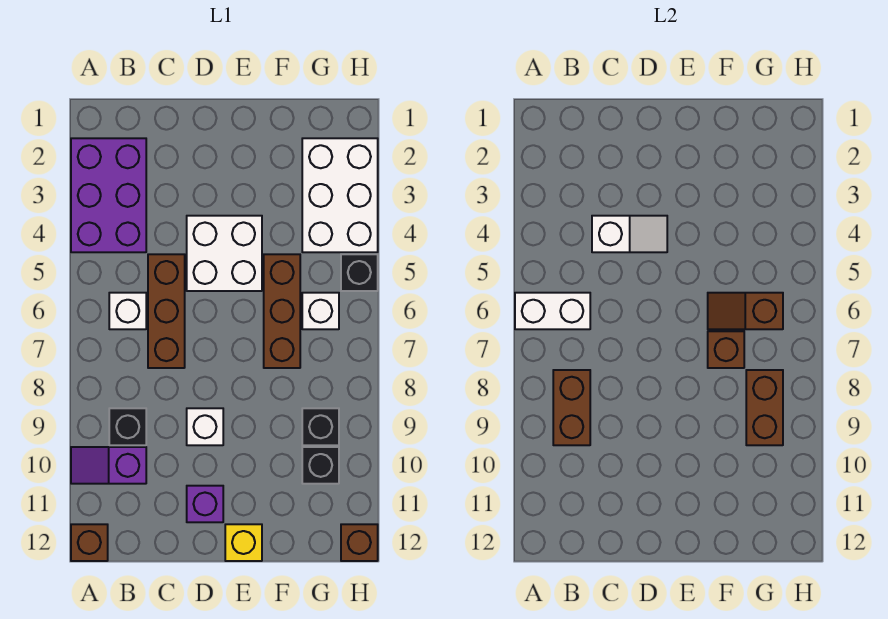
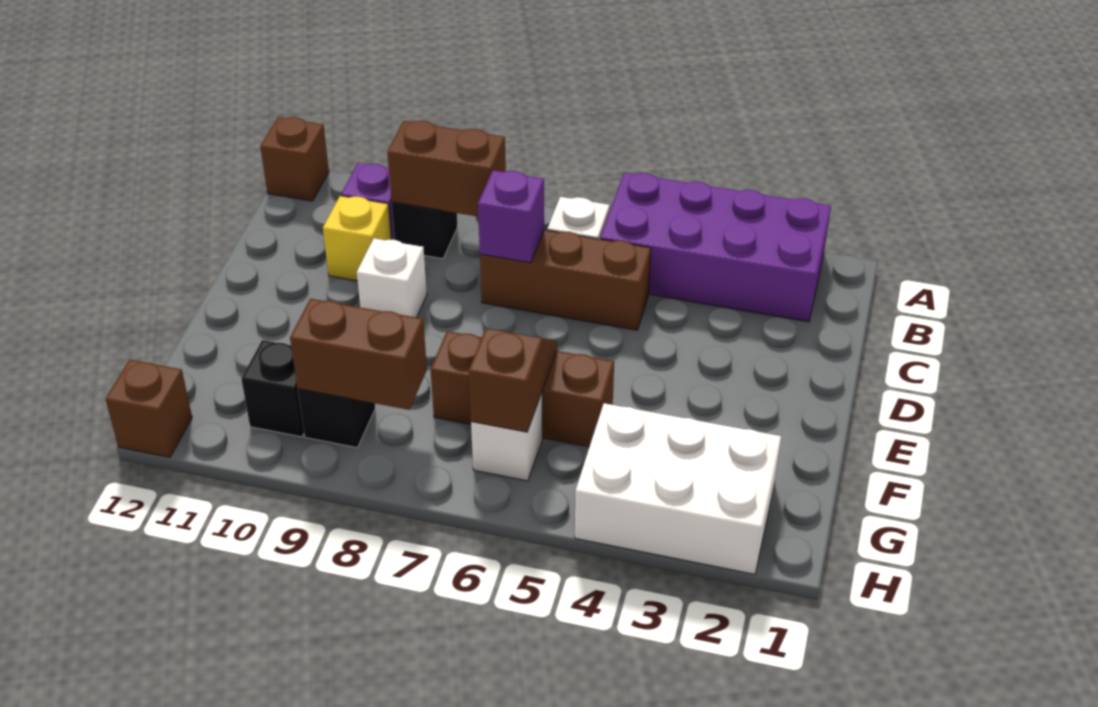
purple 2x3 brick [71,138,146,252] -> purple 2x4 brick [600,173,831,322]
white 1x2 brick [515,293,590,329] -> none
white 1x2 slope [592,216,667,252] -> none
white 2x2 brick [187,216,262,291] -> none
purple 1x1 brick [187,486,223,522] -> purple 1x1 brick moved to [478,170,544,263]
yellow 1x1 brick [225,524,262,561] -> yellow 1x1 brick moved to [323,196,391,281]
brown 1x1 brick [708,331,744,368] -> none
black 1x1 brick [341,254,378,291] -> none

